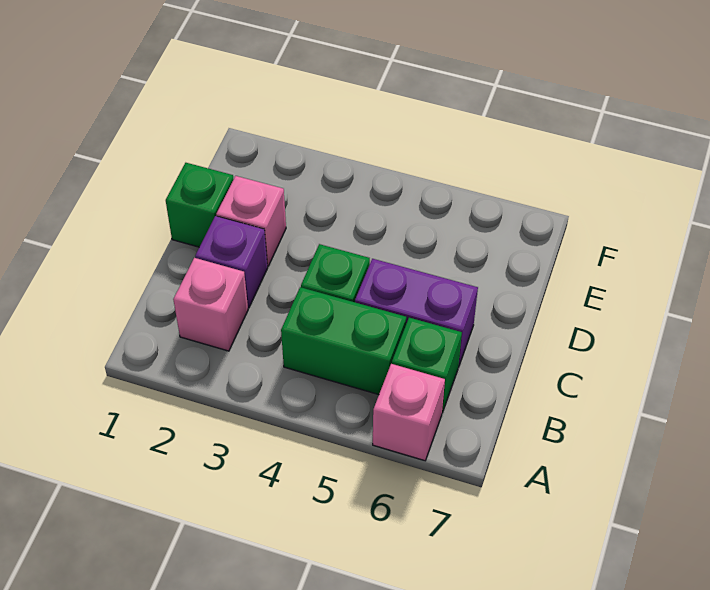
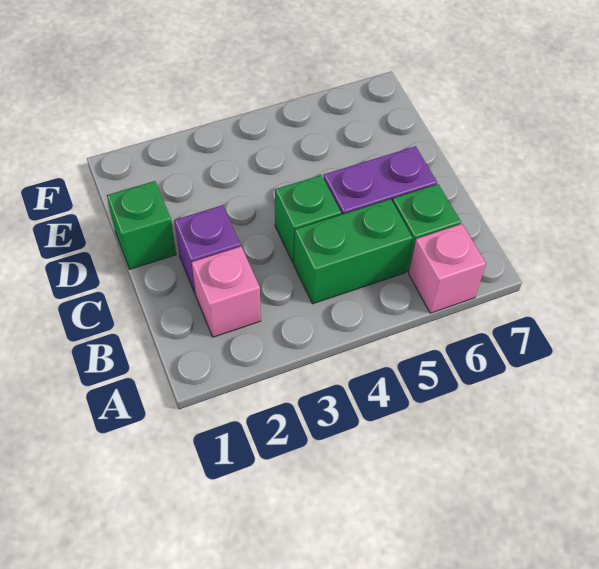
pink 1x1 brick [216,176,286,266] -> none

